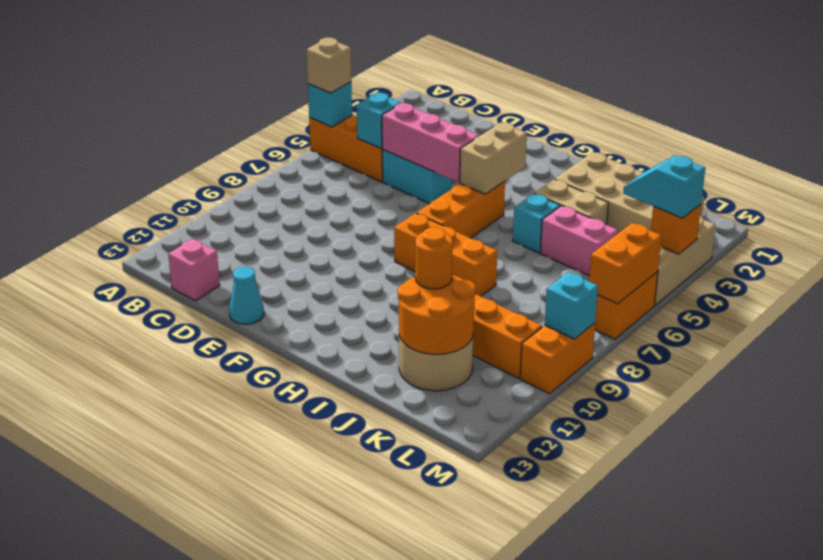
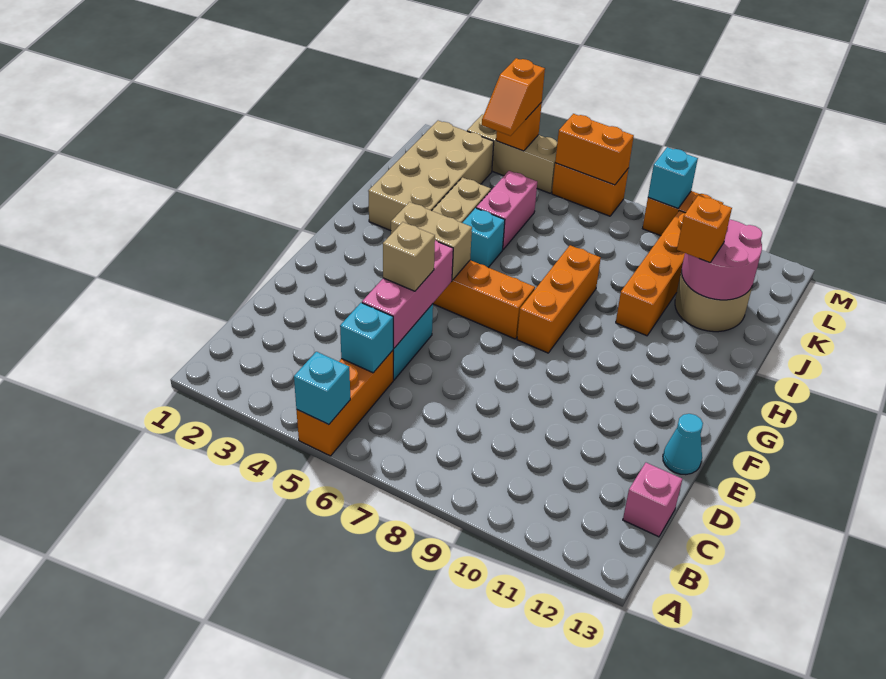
tan 1x1 brick [307,37,351,93] -> tan 1x1 brick moved to [383,222,435,291]
orange 2x2 round brick [398,275,476,354] -> pink 2x2 round brick [681,219,762,300]
orange 1x1 round brick [415,227,453,289] -> orange 1x1 brick [677,196,732,263]
cyan 1x2 slope [623,155,705,218] -> orange 1x2 slope [482,58,545,136]

